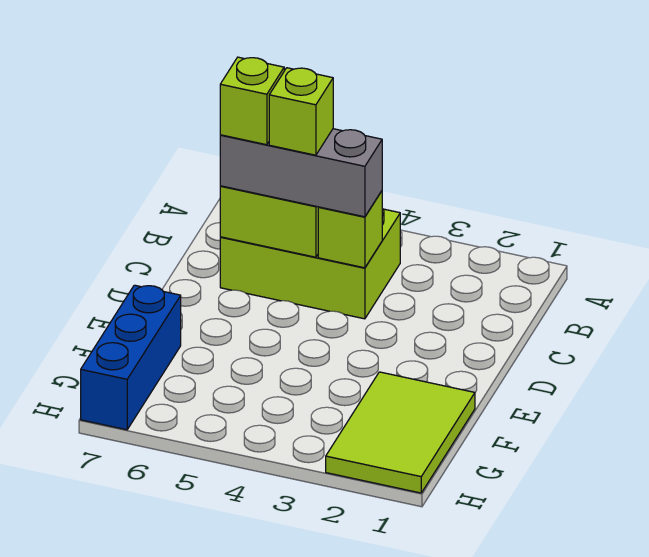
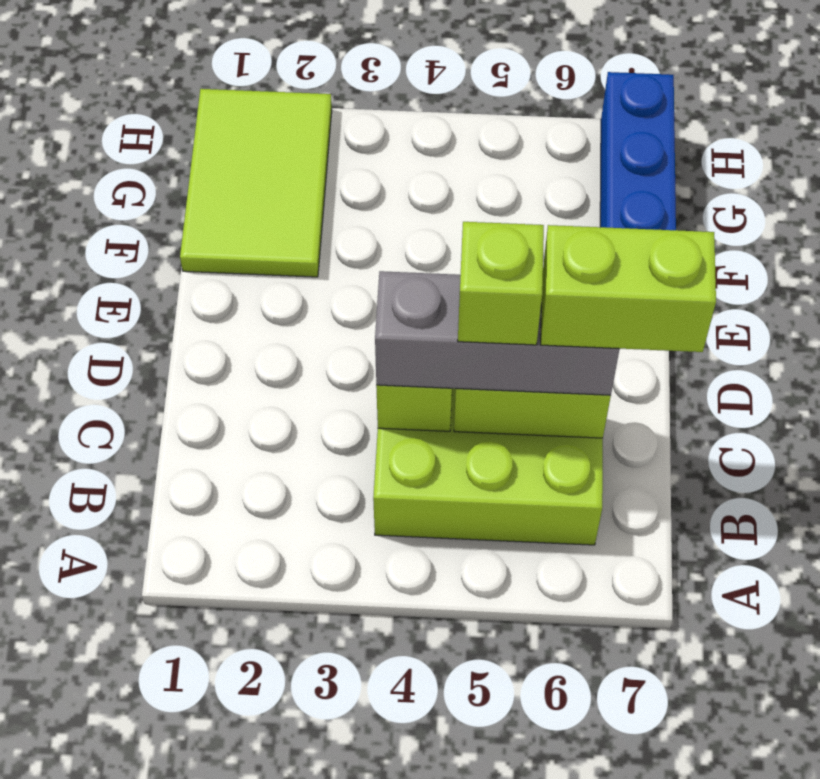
lime 1x1 brick [220,57,284,145] -> lime 1x2 brick [541,225,716,352]

